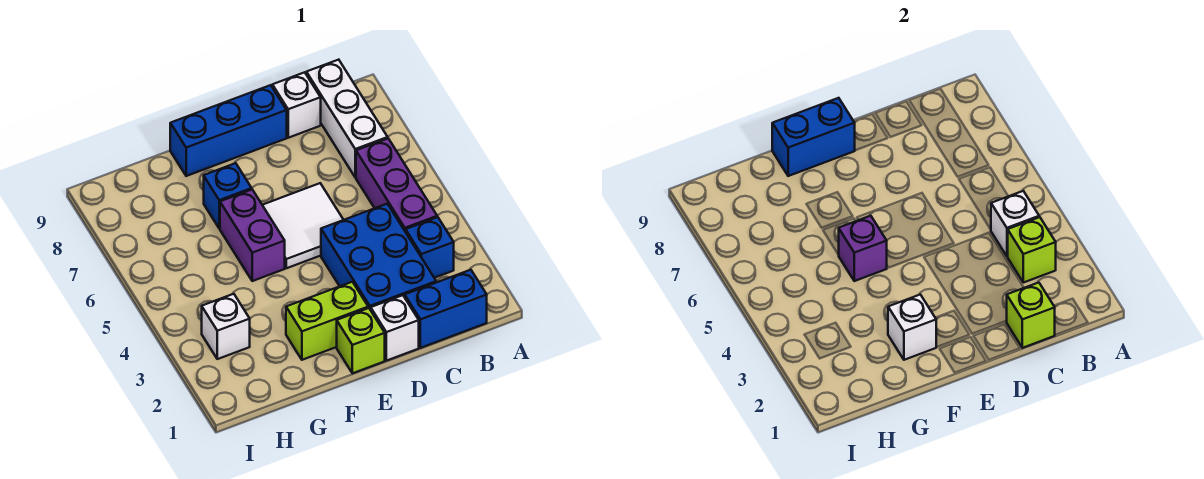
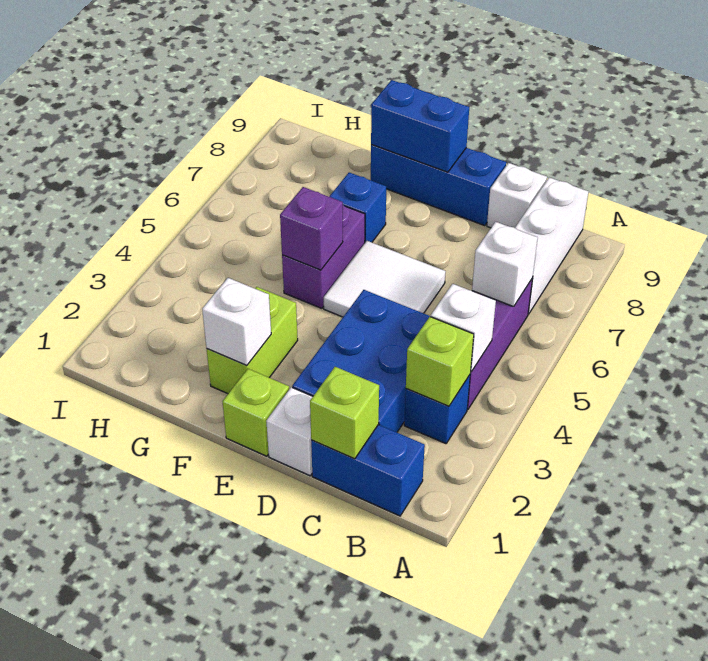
lime 1x2 brick [286,282,368,360] -> lime 1x2 brick turned to [207,287,298,394]
white 1x1 brick [202,294,250,359] -> white 1x1 brick moved to [472,222,538,307]

